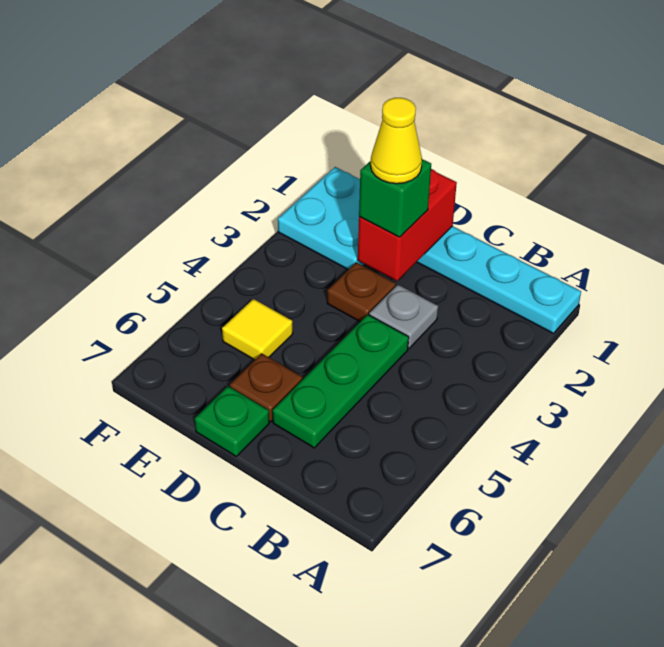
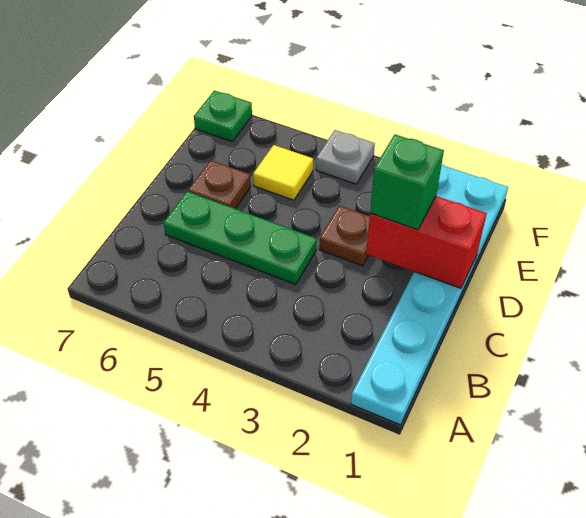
grey 1x1 plate [369,285,438,348] -> grey 1x1 plate moved to [316,130,375,184]
yellow 1x1 cone [371,98,422,184] -> none
green 1x1 plate [195,386,269,456] -> green 1x1 plate moved to [194,91,252,141]

